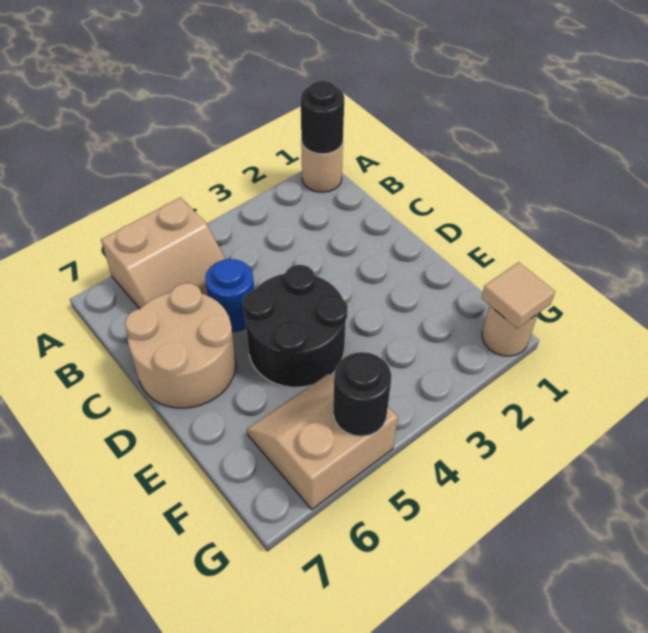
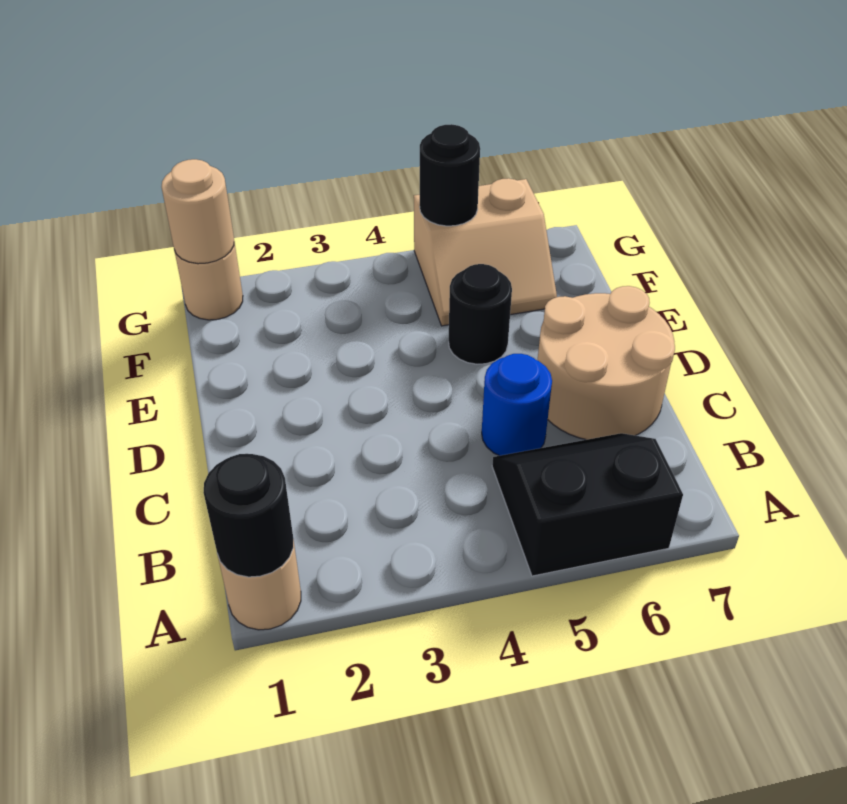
tan 2x2 slope [101,197,225,309] -> black 2x2 slope [492,433,683,576]
black 2x2 round brick [243,265,348,387] -> black 1x1 round brick [449,264,512,364]
tan 1x1 tile [481,262,555,329] -> tan 1x1 round brick [162,159,234,264]

